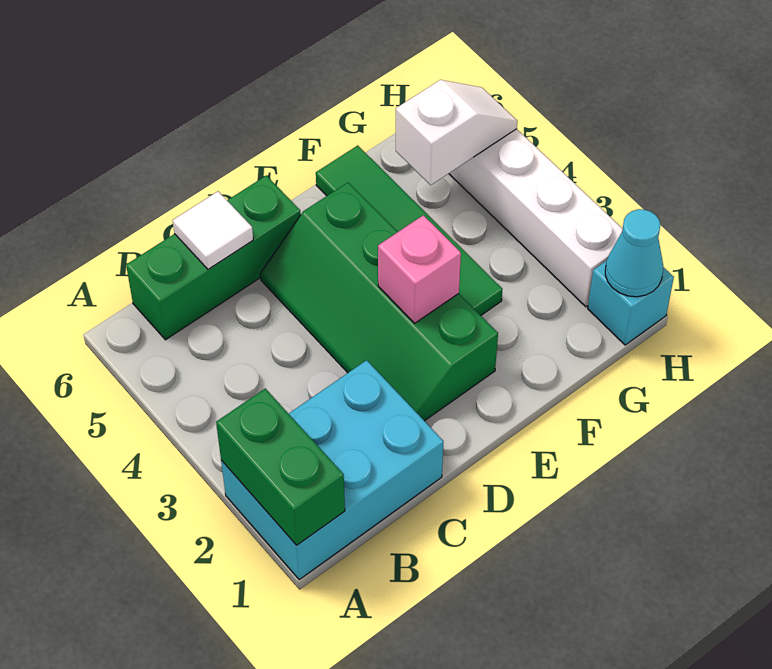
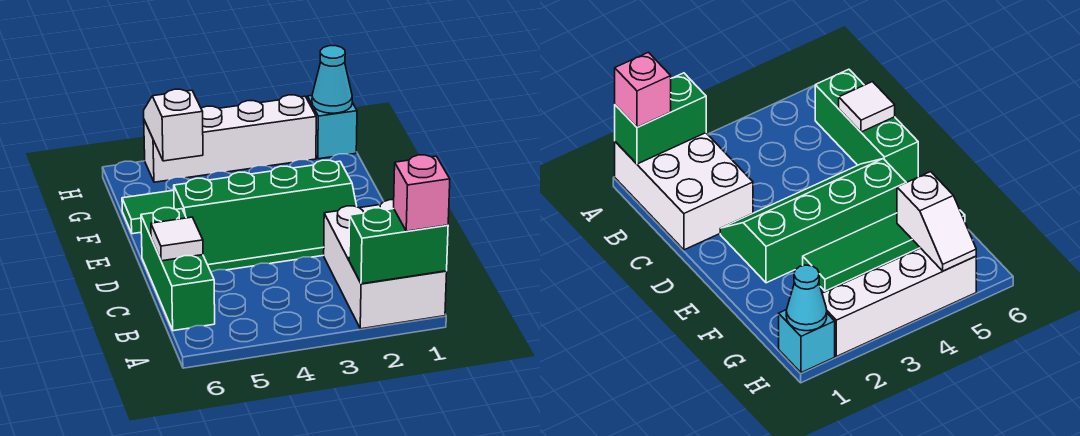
cyan 2x3 brick [221,360,444,580] -> white 2x3 brick [324,200,447,329]
pink 1x1 brick [378,215,461,323] -> pink 1x1 brick moved to [394,155,450,231]

